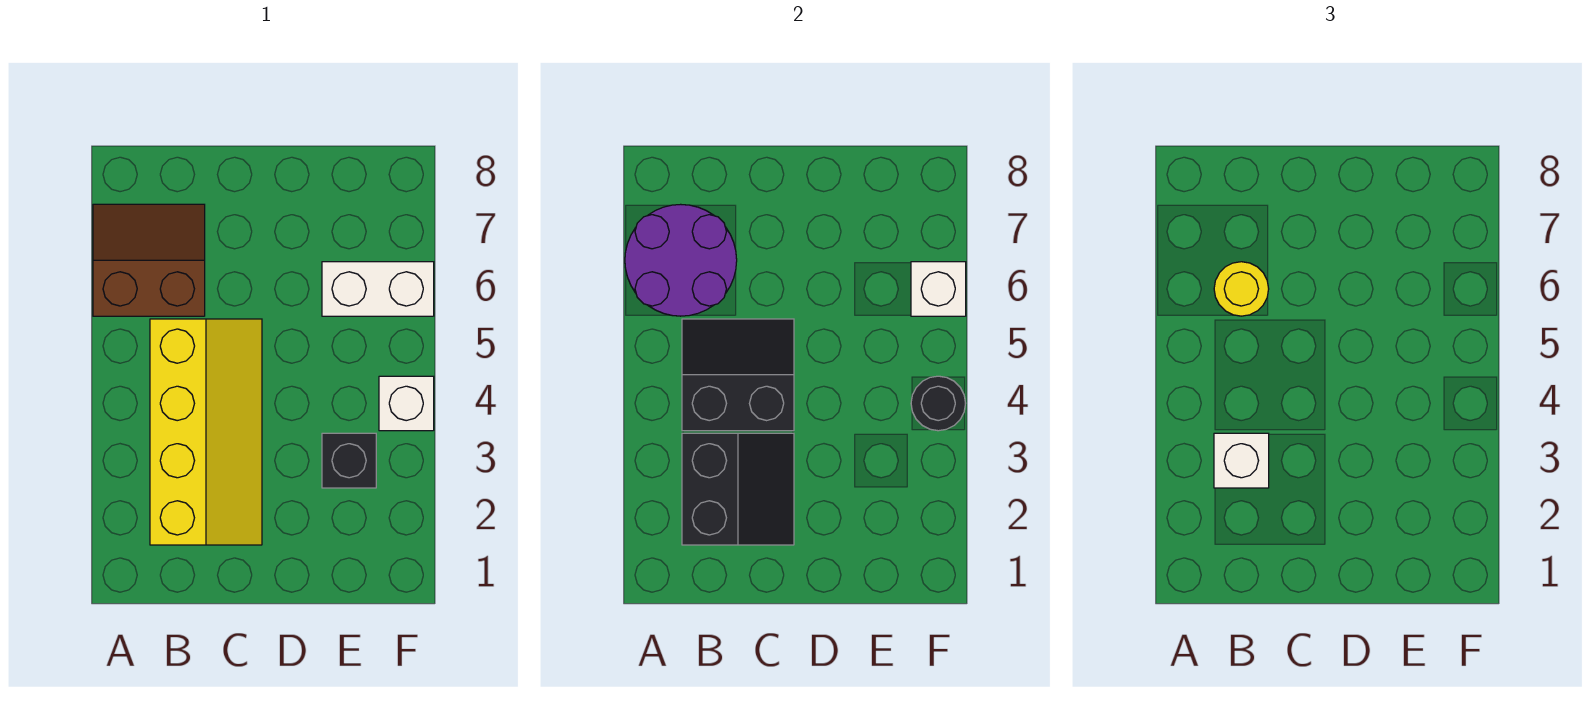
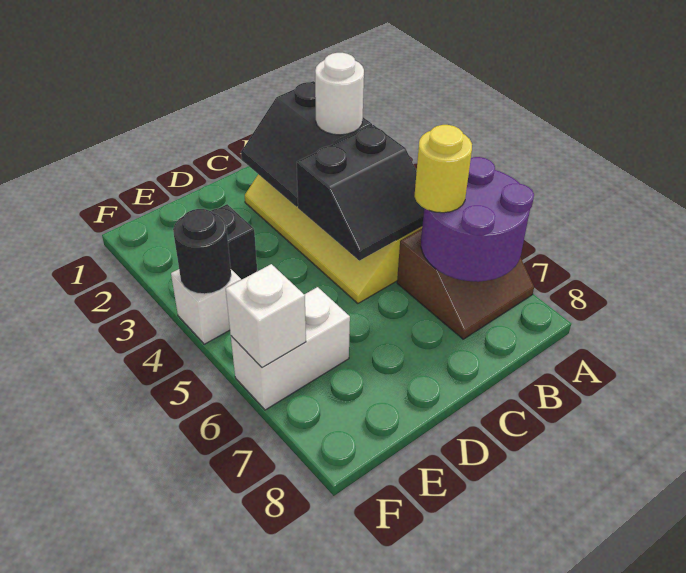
white 1x1 brick [1214,433,1269,488] -> white 1x1 round brick [315,53,364,135]

